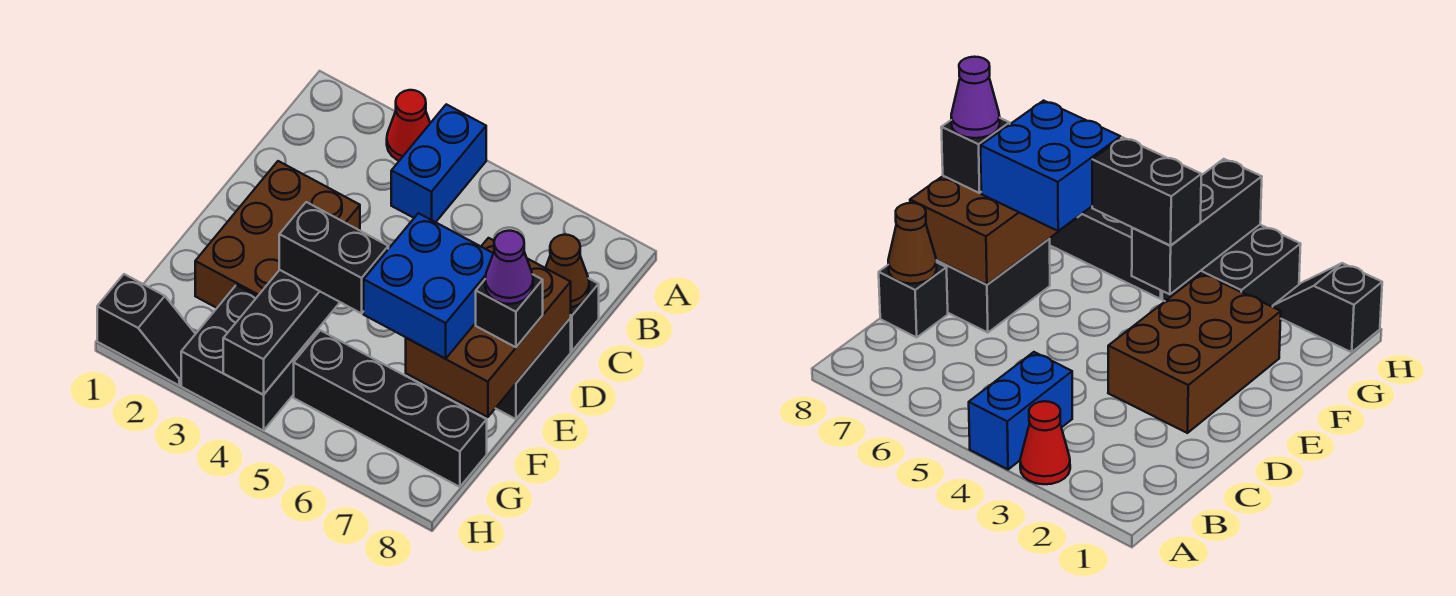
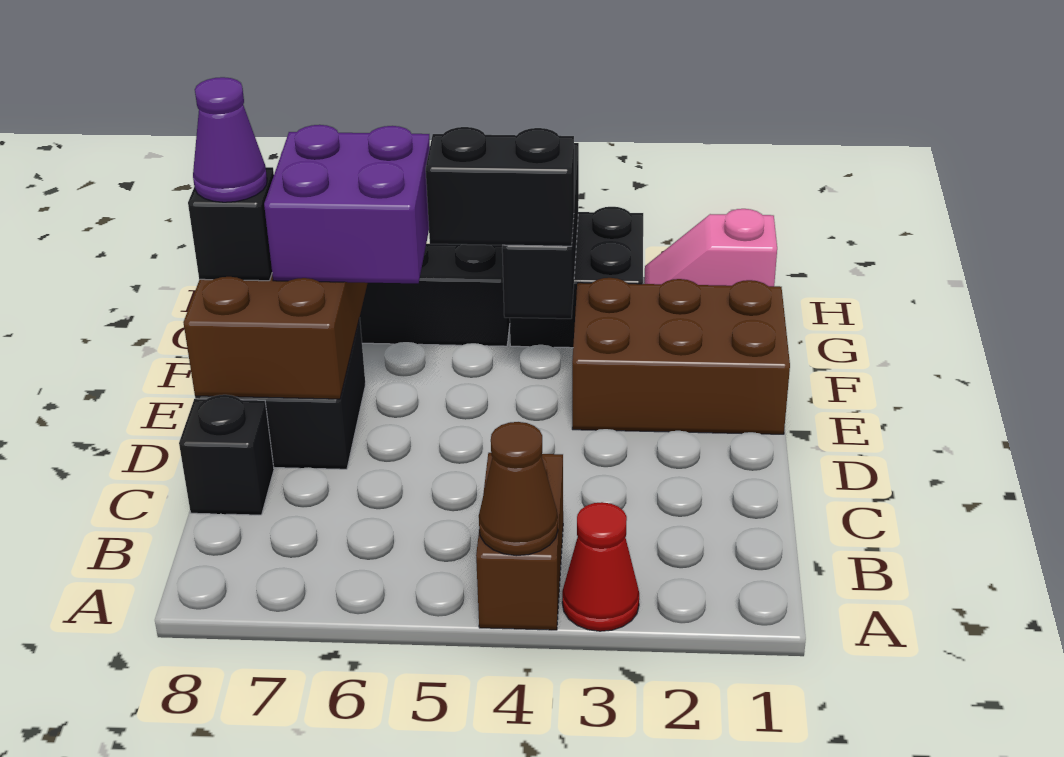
blue 1x2 brick [391,104,486,222] -> brown 1x2 brick [476,453,563,630]
brown 1x1 cone [546,235,589,307] -> brown 1x1 cone moved to [479,422,558,556]
brown 2x3 brick [195,161,360,308] -> brown 2x3 brick turned to [572,278,790,434]
blue 2x2 brick [364,213,493,359] -> purple 2x2 brick [264,125,430,283]
black 1x2 slope [97,274,195,385] -> pink 1x2 slope [645,209,777,286]

